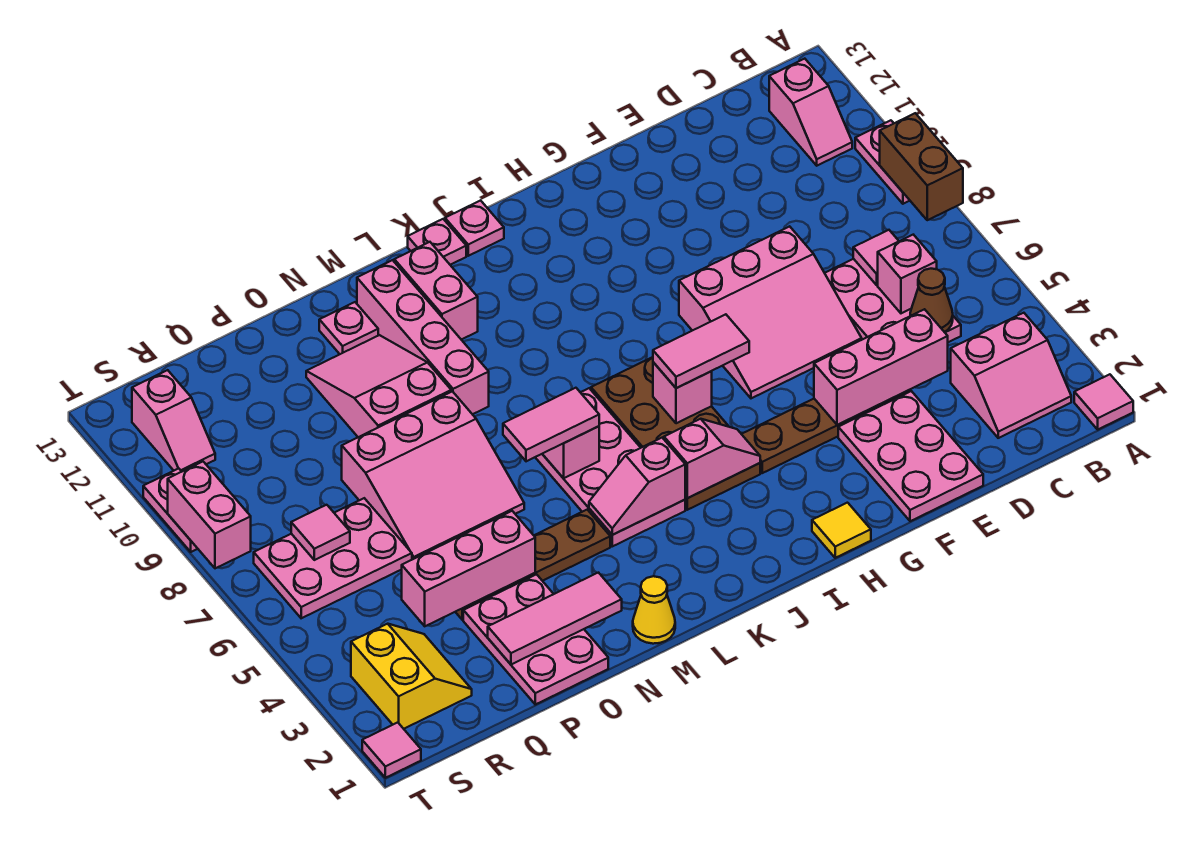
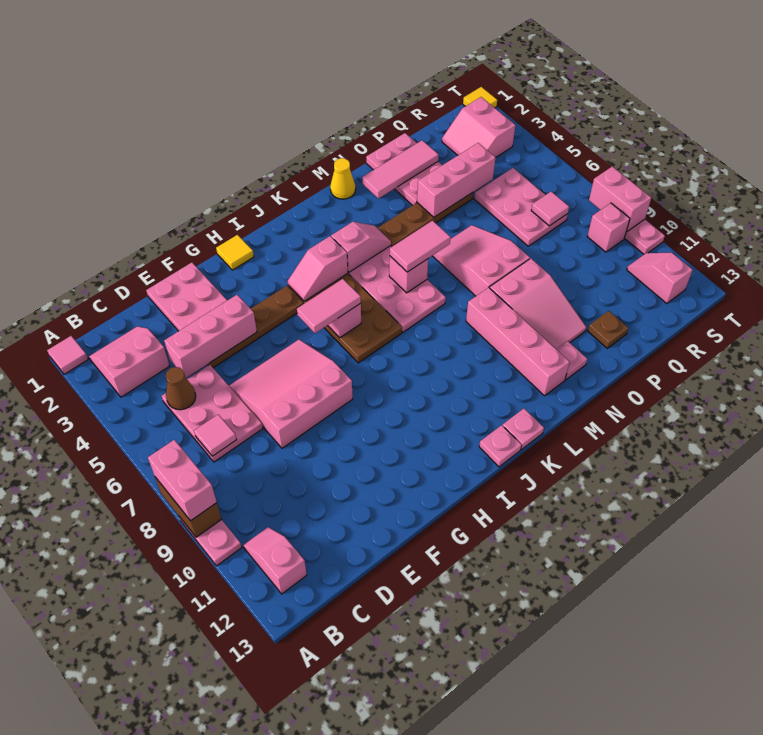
pink 1x1 brick [878,235,937,313] -> pink 1x1 brick moved to [587,203,630,252]
pink 1x2 brick [394,242,478,340] -> pink 1x2 brick moved to [148,440,217,521]
pink 3x3 slope [342,391,524,560] -> pink 2x3 slope [433,225,530,296]
none -> brown 1x1 plate [588,311,628,348]
pink 2x3 plate [254,498,412,618] -> pink 2x3 plate turned to [474,168,568,246]
yellow 2x2 slope [351,624,472,729] -> pink 2x2 slope [442,97,515,158]
pink 1x1 tile [362,722,421,778] -> yellow 1x1 tile [463,87,497,108]

